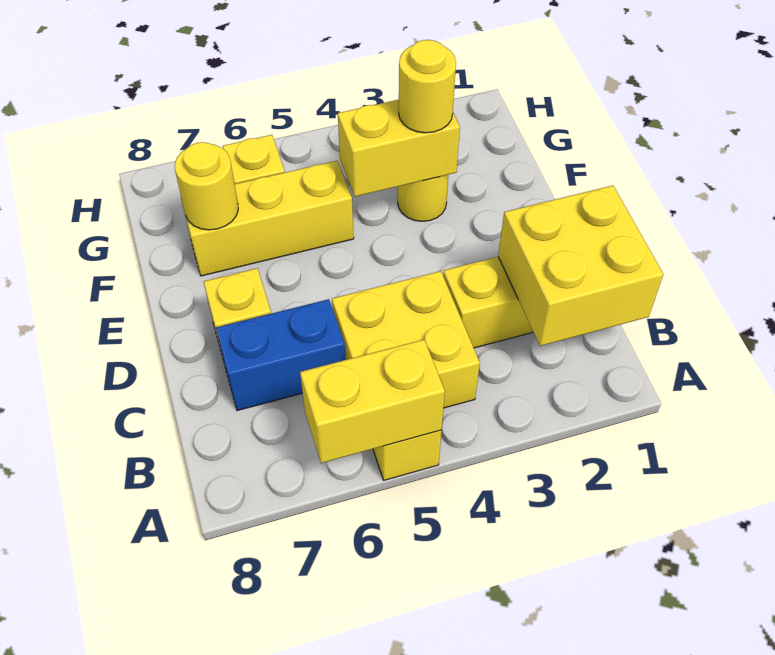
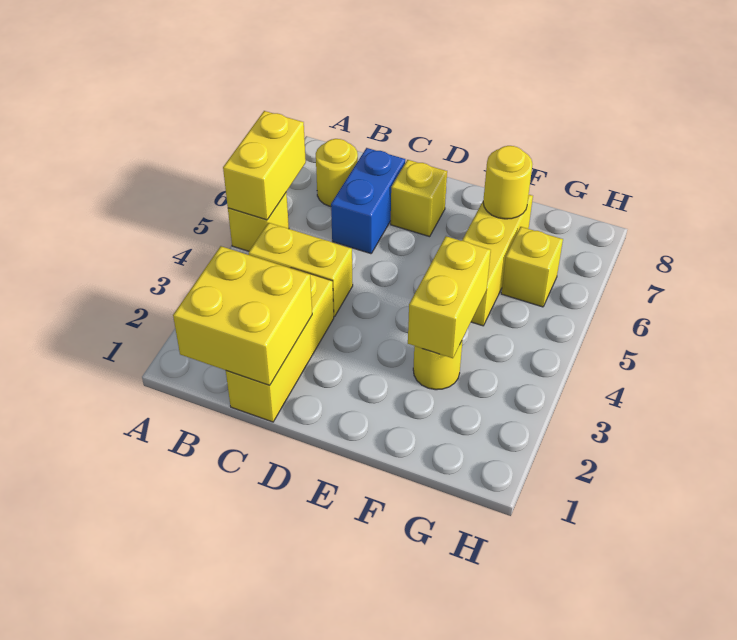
yellow 2x2 brick [332,271,480,408] -> yellow 1x2 brick [249,223,353,317]
yellow 1x1 round brick [399,40,456,133] -> yellow 1x1 round brick moved to [316,139,358,207]

